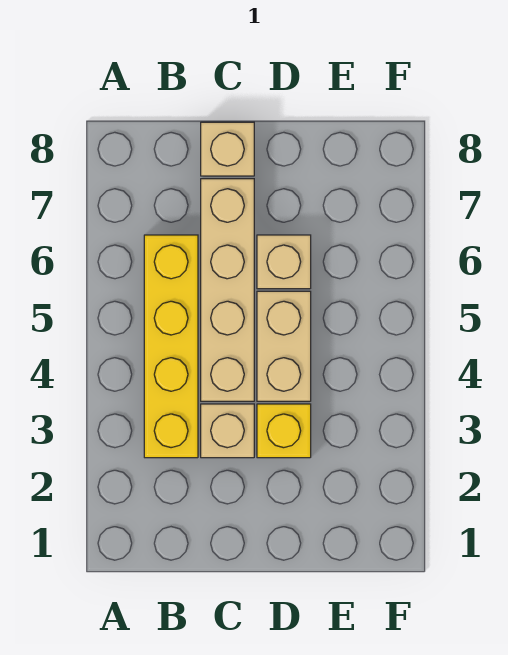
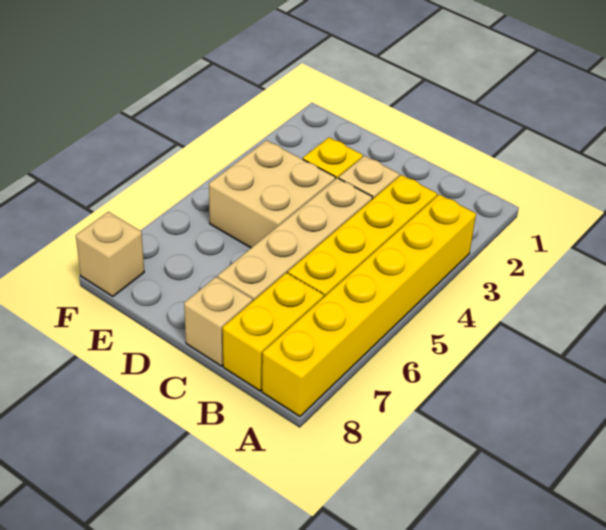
none -> yellow 1x6 brick [262,194,476,416]
none -> yellow 1x2 brick [223,273,324,391]
tan 1x2 brick [257,291,311,401] -> tan 2x2 brick [209,140,336,248]
tan 1x1 brick [257,235,311,289] -> tan 1x1 brick moved to [76,212,144,297]

